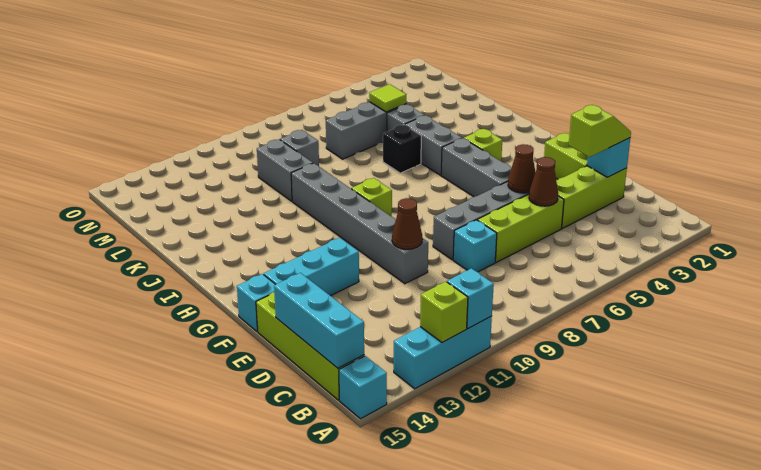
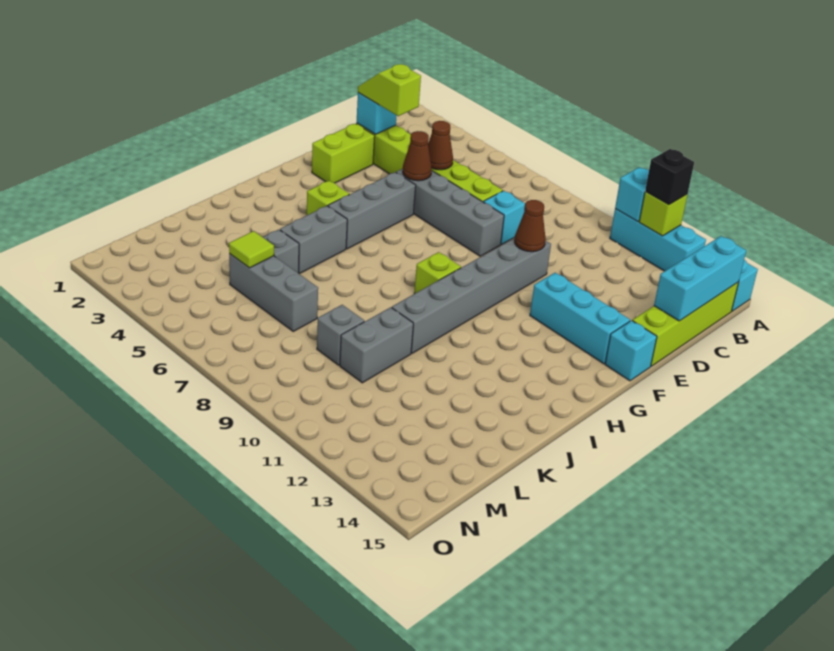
black 1x1 brick [383,125,421,173] -> black 1x1 brick moved to [645,149,694,205]

